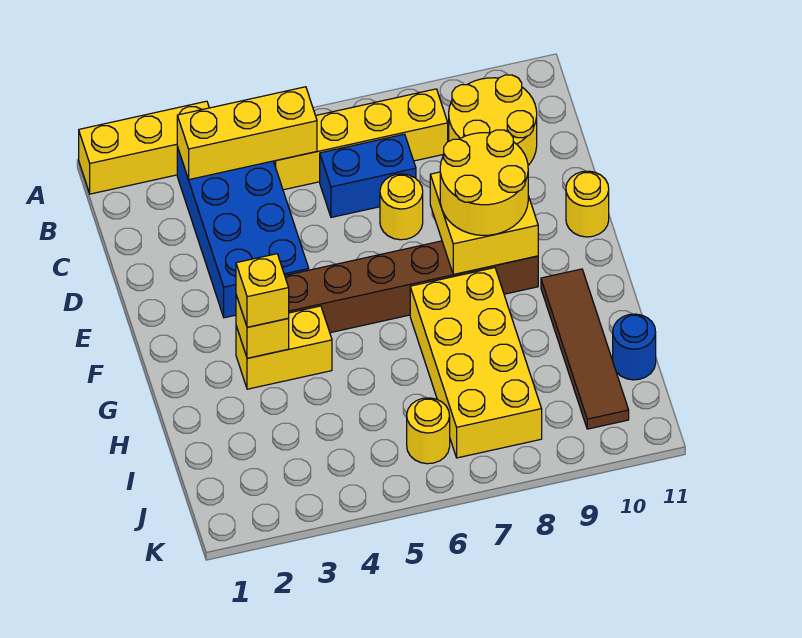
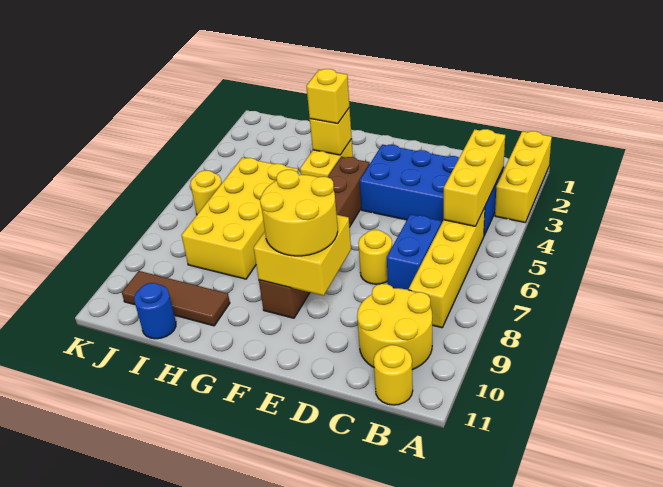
yellow 1x1 round brick [566,171,609,237] -> yellow 1x1 round brick moved to [374,345,413,405]
yellow 2x4 brick [410,268,542,458] -> yellow 2x4 brick turned to [182,158,298,279]
brown 1x4 tile [541,269,629,429] -> brown 1x3 tile [122,271,230,326]

